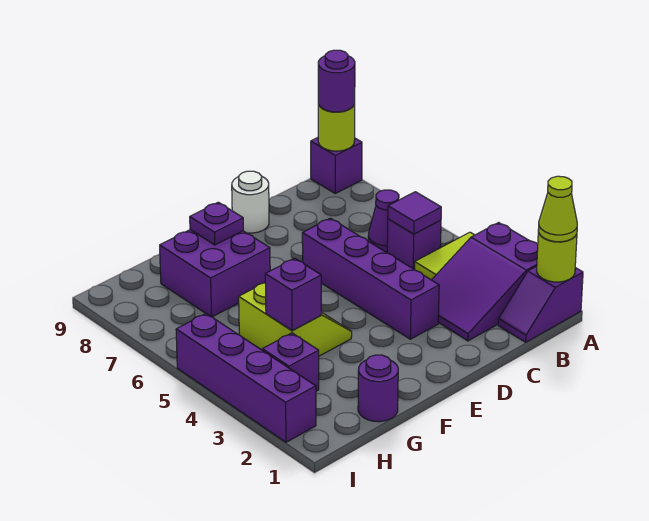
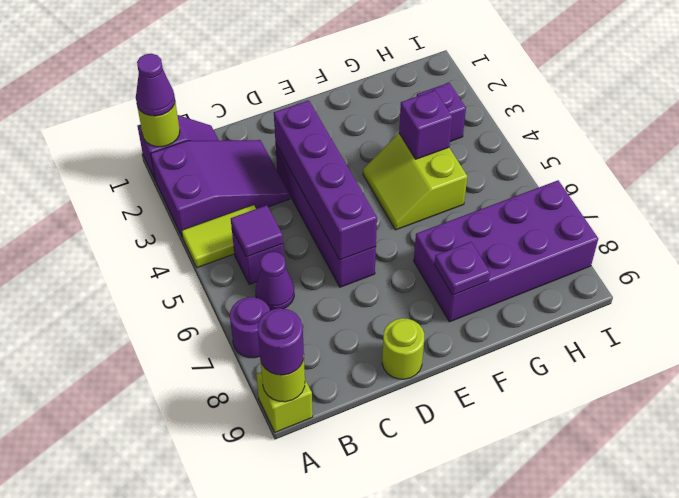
lime 1x1 cone [538,176,577,242] -> purple 1x1 cone [136,54,175,116]
purple 1x1 brick [311,138,362,193] -> lime 1x1 brick [256,372,313,432]
white 1x1 round brick [232,171,269,233] -> lime 1x1 round brick [382,318,424,379]
purple 2x2 brick [160,230,270,317] -> purple 2x4 brick [414,180,598,322]
purple 1x1 round brick [358,355,398,422] -> purple 1x1 round brick moved to [230,297,270,358]
purple 1x4 brick [176,313,316,442] -> purple 1x4 brick moved to [274,100,377,260]

